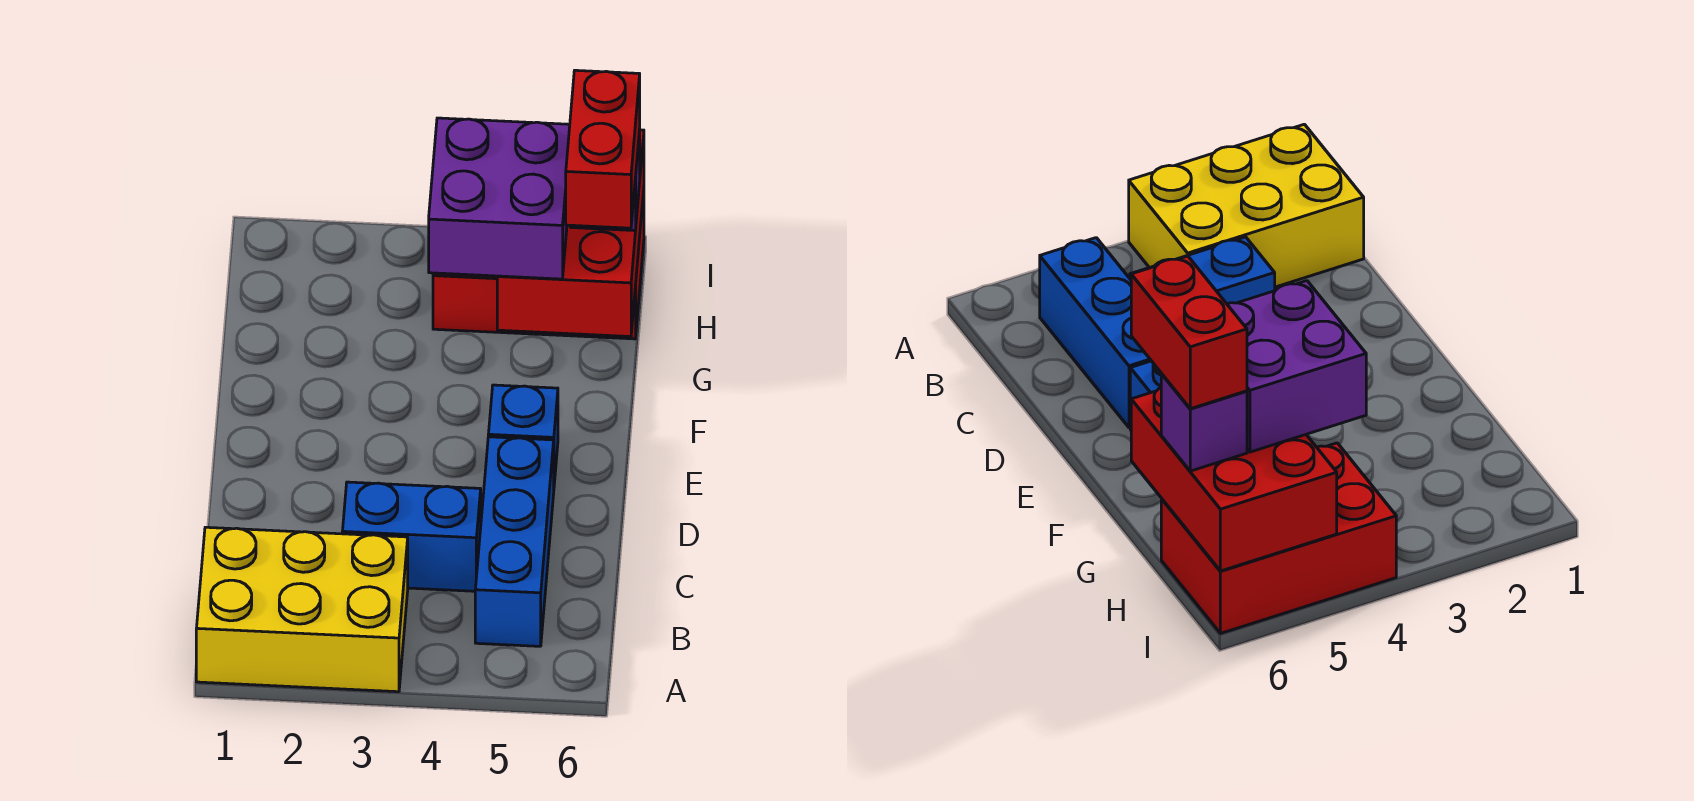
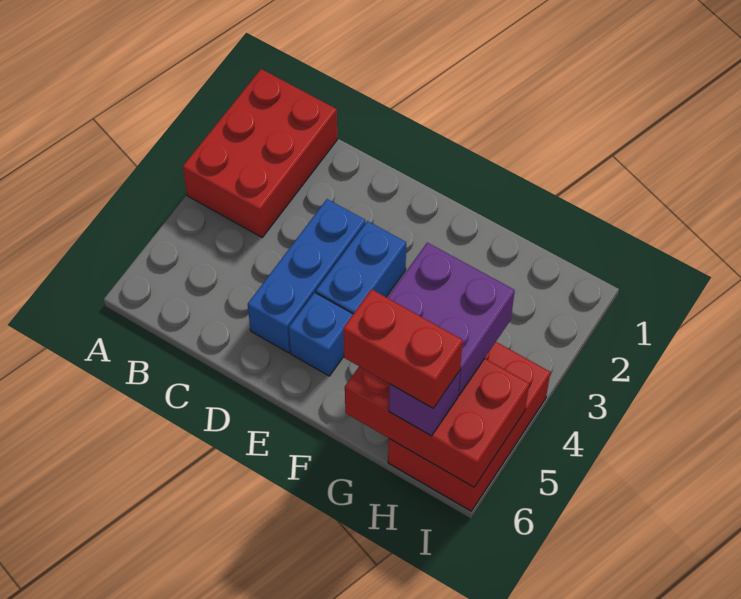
yellow 2x3 brick [196,527,408,692] -> red 2x3 brick [183,69,337,237]
blue 1x3 brick [475,437,554,646] -> blue 1x3 brick turned to [248,199,365,353]
blue 1x2 brick [342,482,481,591] -> blue 1x2 brick moved to [316,221,406,314]

